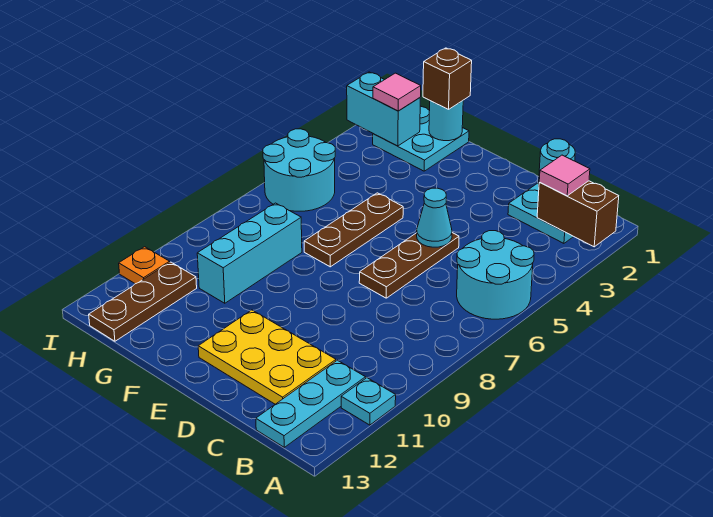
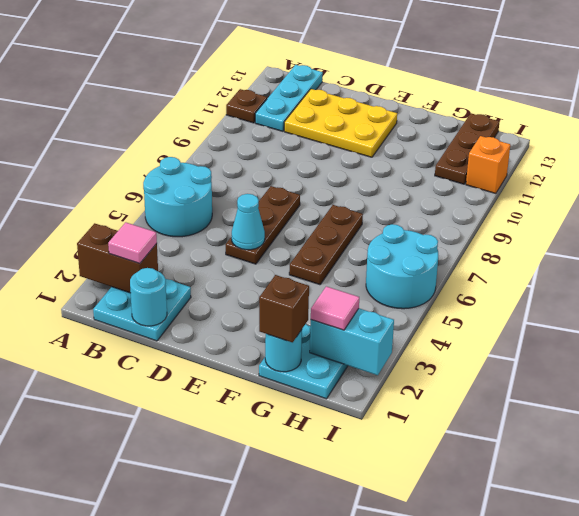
cyan 1x1 plate [341,378,396,425] -> brown 1x1 plate [226,89,267,123]
cyan 1x3 brick [197,203,302,303] -> none
orange 1x1 plate [119,247,170,284] -> orange 1x1 brick [466,136,510,194]

